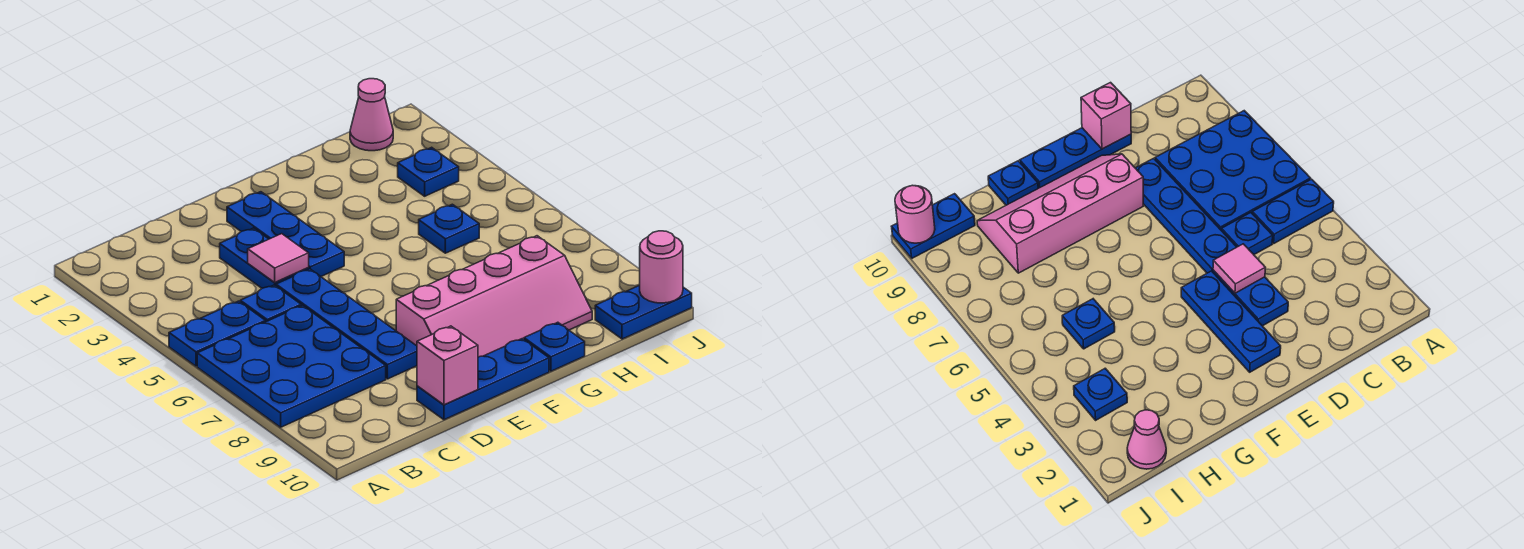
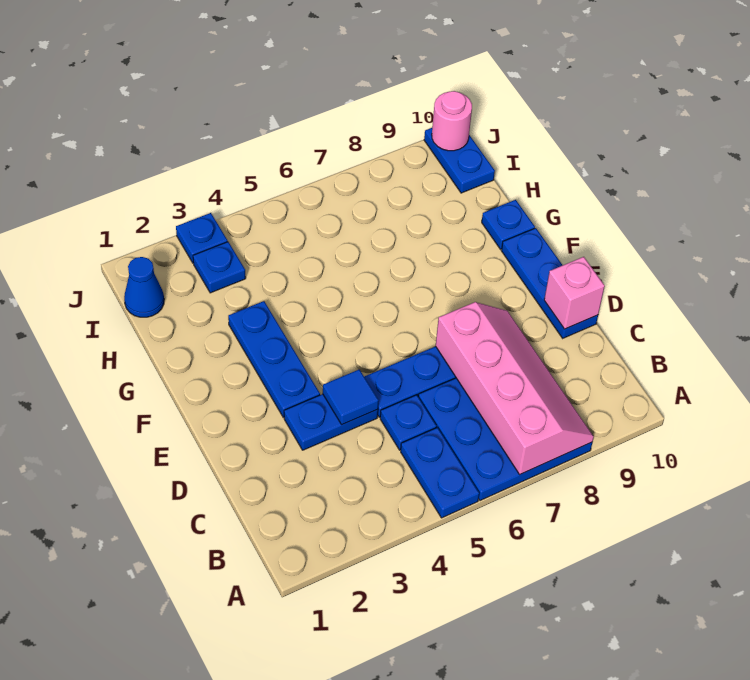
pink 1x1 tile [248,234,309,283] -> blue 1x1 tile [323,369,379,425]
blue 1x3 plate [227,192,344,276] -> blue 1x3 plate turned to [228,301,320,417]
pink 2x4 slope [396,236,592,357] -> pink 2x4 slope moved to [436,302,594,475]
blue 1x1 plate [419,204,479,253] -> blue 1x1 plate moved to [176,213,228,263]
pink 1x1 cone [350,79,393,151] -> blue 1x1 cone [124,257,164,317]

